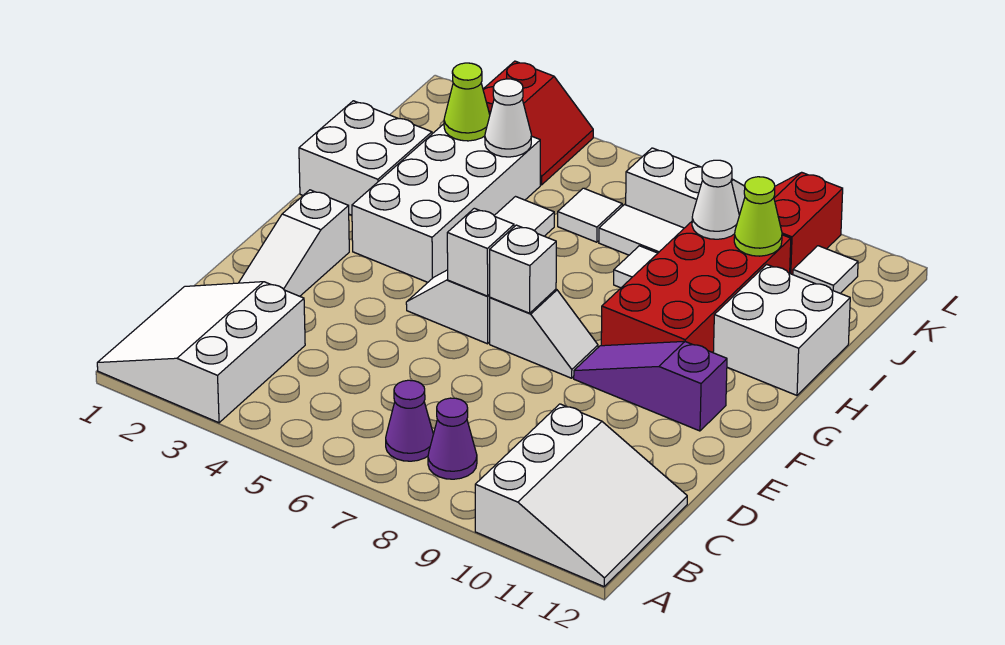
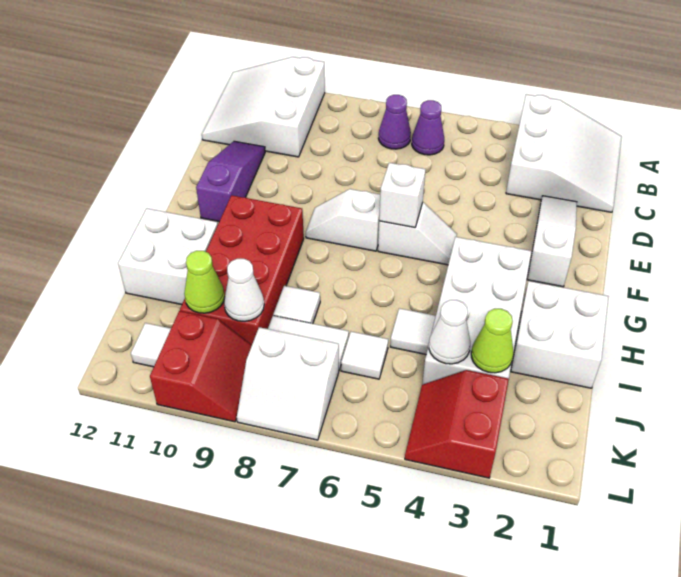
purple 1x1 cone [428,398,477,479] -> purple 1x1 cone moved to [412,100,444,155]
white 1x1 brick [490,225,556,313] -> none
purple 1x3 slope [574,341,727,431] -> purple 1x3 slope turned to [196,141,265,221]

